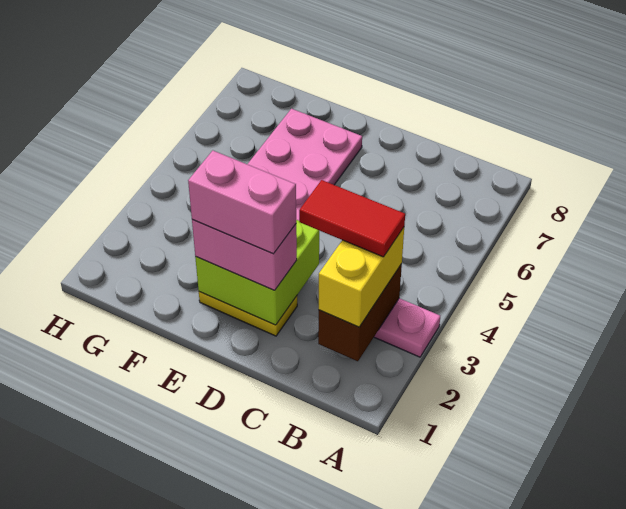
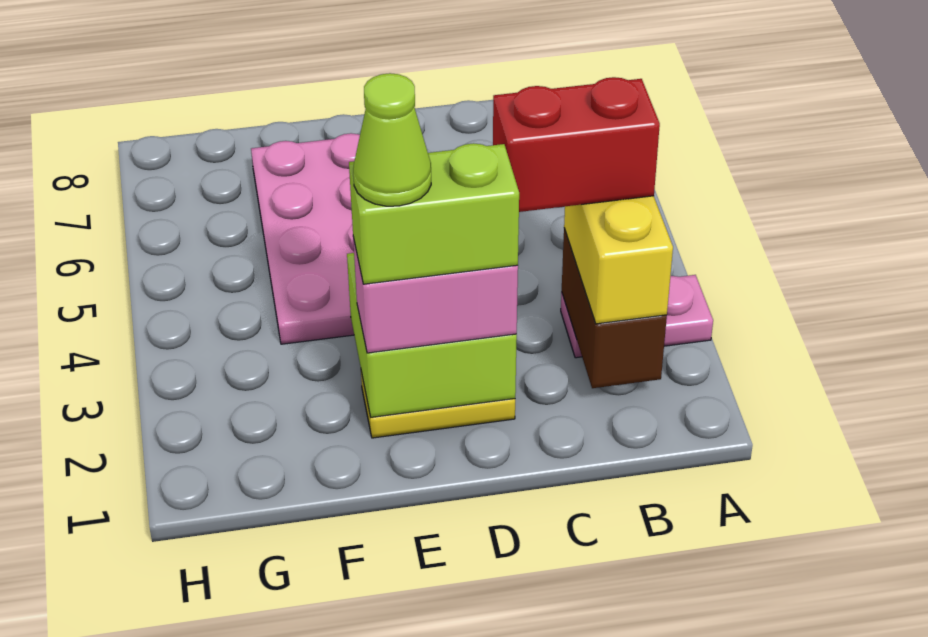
red 1x2 tile [299,180,405,257] -> red 1x2 brick [493,77,660,212]
pink 1x2 brick [188,151,296,254] -> lime 1x2 brick [349,143,519,284]
none -> lime 1x1 cone [353,73,431,206]

